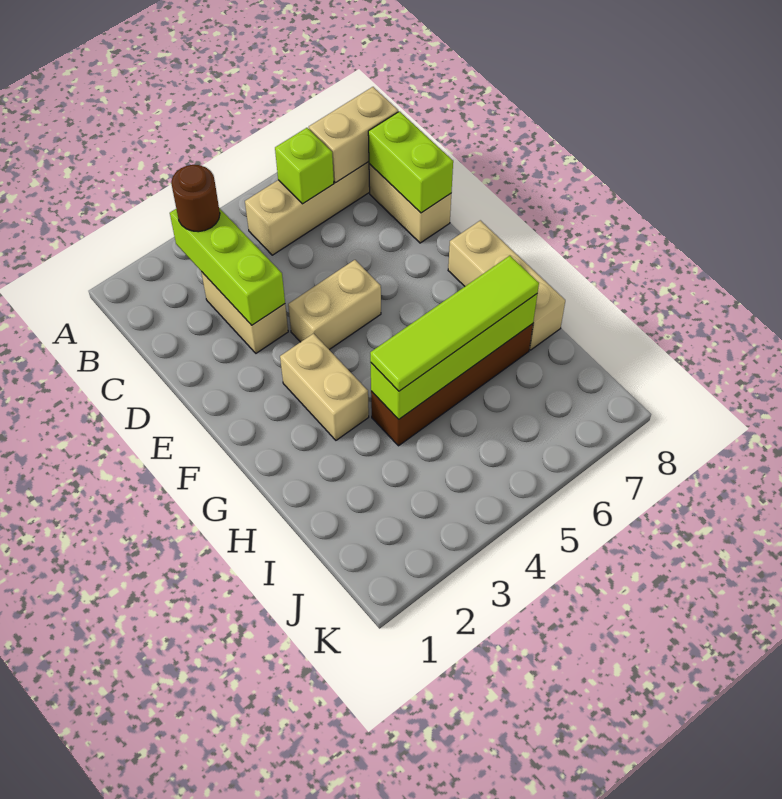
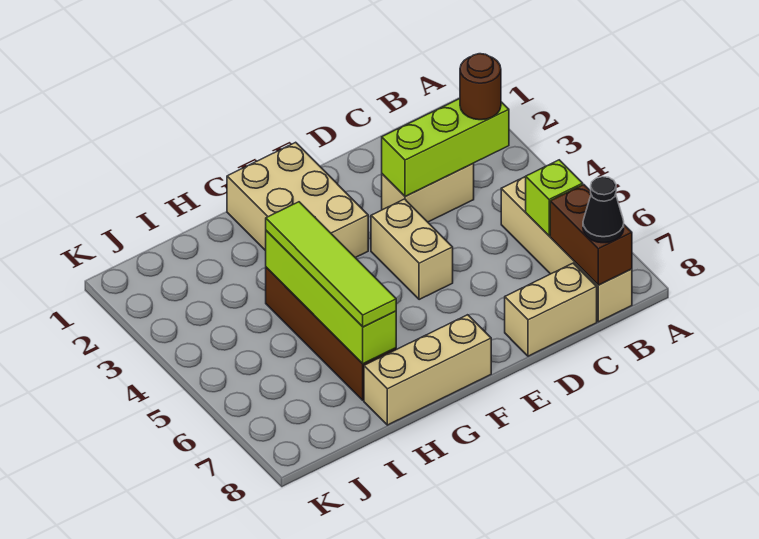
tan 1x2 brick [309,87,398,183] -> brown 1x2 brick [550,185,632,285]
none -> black 1x1 cone [583,177,624,243]
lime 1x2 brick [368,111,453,213] -> none
tan 1x2 brick [280,334,369,440] -> tan 2x3 brick [227,142,368,258]

